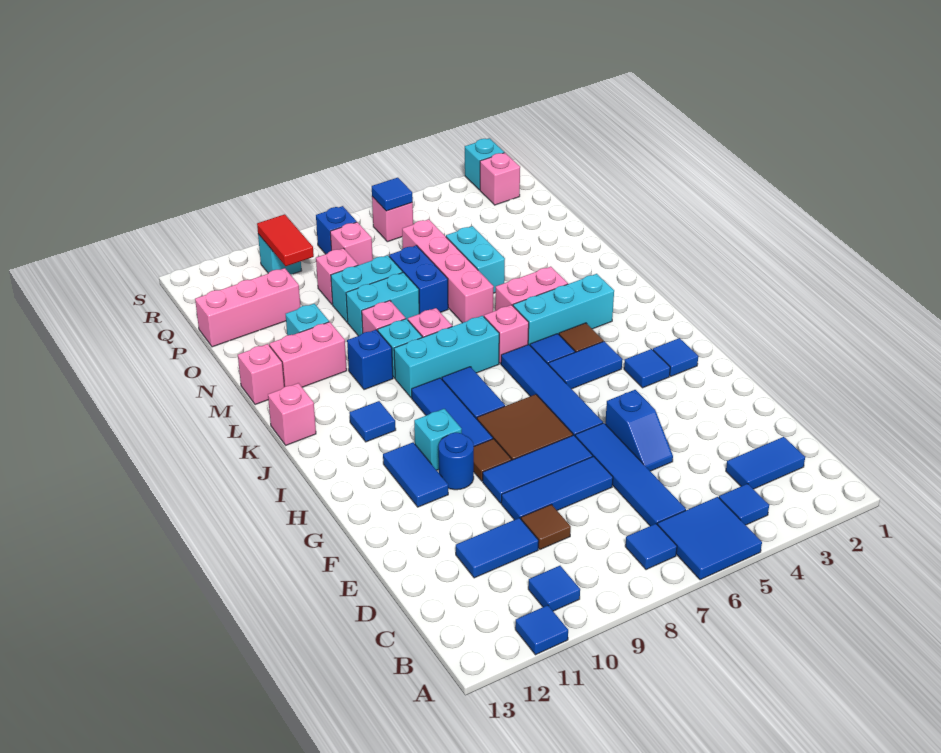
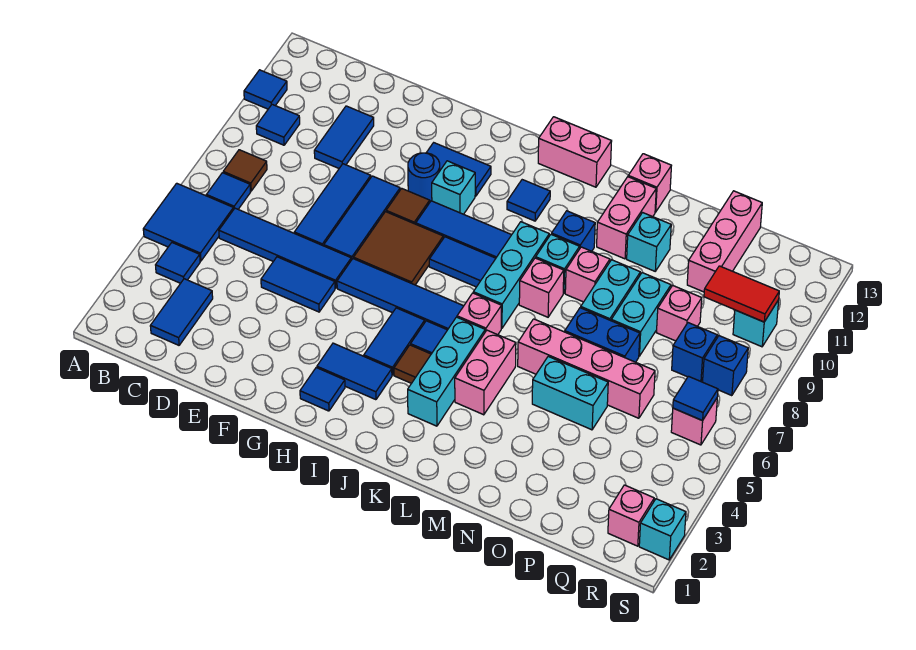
brown 1x1 tile [521,504,571,549] -> brown 1x1 tile moved to [223,150,267,191]
blue 1x2 slope [605,390,673,471] -> blue 1x2 tile [261,257,335,312]
blue 1x1 tile [624,349,670,388] -> blue 1x2 tile [317,343,392,400]
pink 1x1 brick [268,383,316,445] -> pink 1x2 brick [538,117,612,187]
pink 1x1 brick [330,222,373,265] -> blue 1x1 brick [672,323,717,382]

